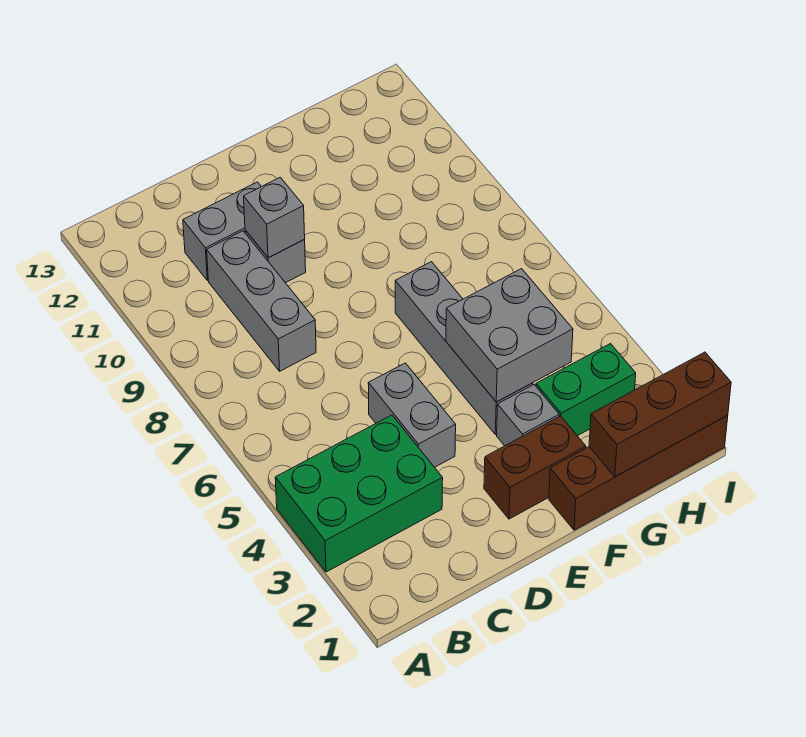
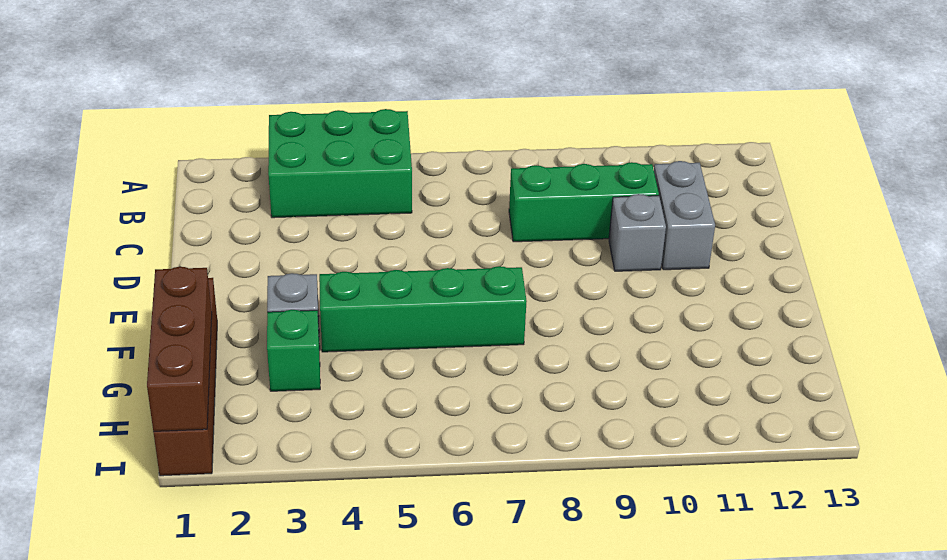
green 2x3 brick [275,415,443,572] -> green 2x3 brick turned to [268,109,412,218]
grey 1x3 brick [207,231,316,371] -> green 1x3 brick [509,162,659,242]
grey 1x2 brick [368,363,456,467] -> none
grey 1x1 brick [244,177,305,258] -> none
brown 1x2 brick [484,416,586,519] -> none
grey 1x4 brick [395,262,533,434] -> green 1x4 brick [319,266,527,352]
grey 2x2 brick [446,269,573,402] -> none
green 1x2 brick [536,344,636,436] -> green 1x1 brick [267,310,320,391]

